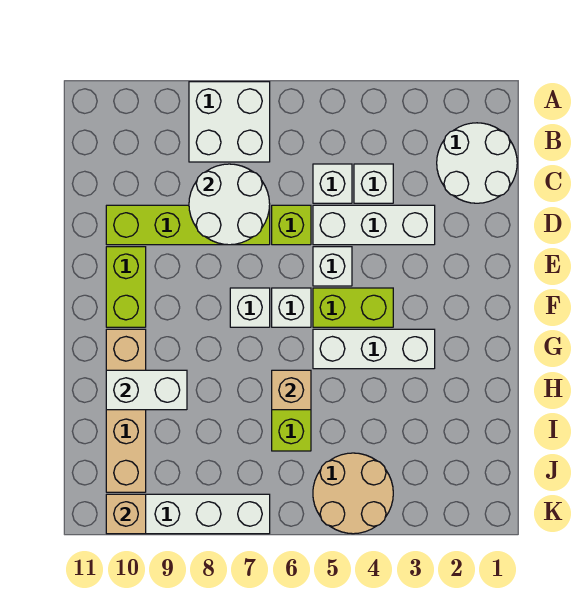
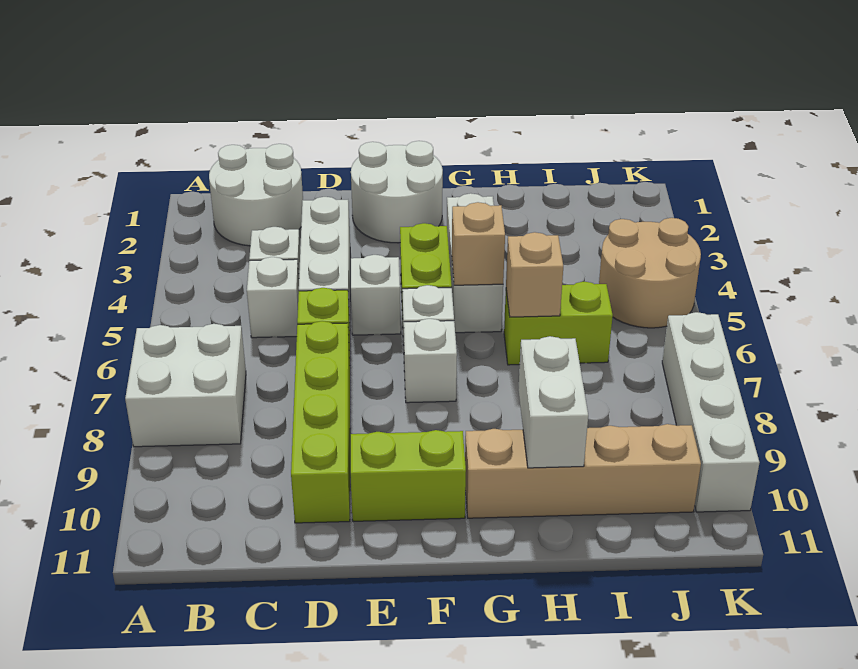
white 2x2 round brick [189,164,270,245] -> white 2x2 round brick moved to [351,141,443,243]
tan 1x1 brick [106,494,146,534] -> tan 1x1 brick moved to [452,202,505,285]

